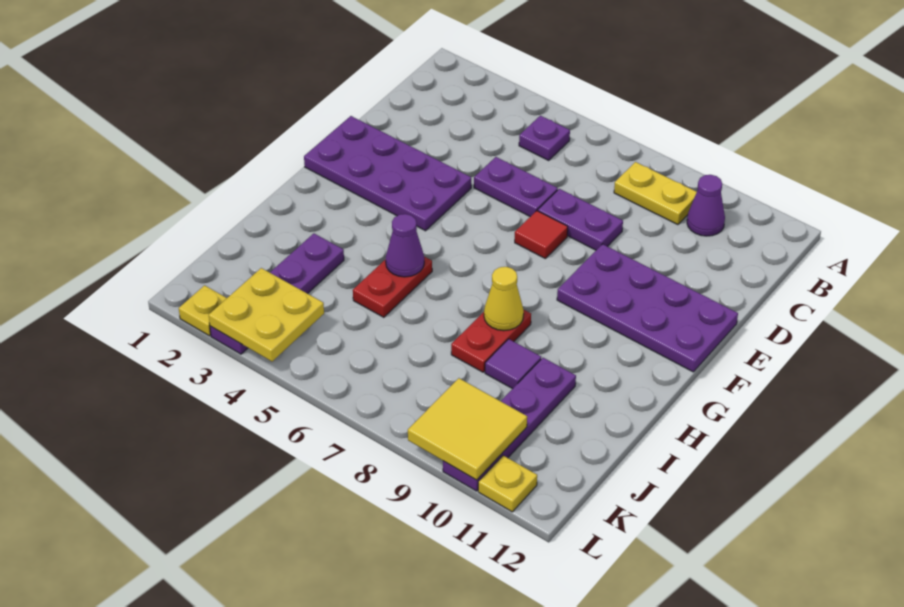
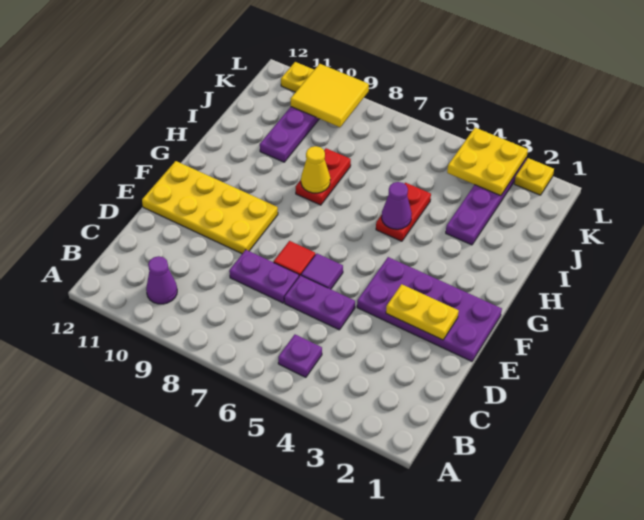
yellow 1x2 plate [614,162,697,225] -> yellow 1x2 plate moved to [386,284,459,340]
purple 2x4 plate [557,244,738,372] -> yellow 2x4 plate [142,161,278,254]
purple 1x1 tile [485,339,541,389] -> purple 1x1 tile moved to [301,254,343,289]

